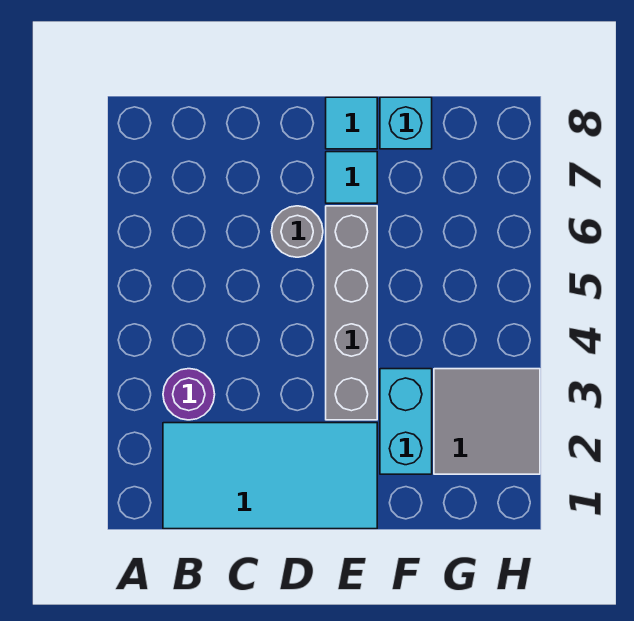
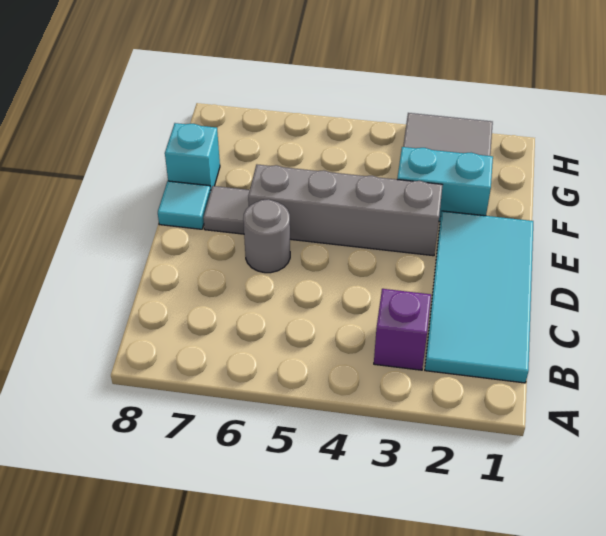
purple 1x1 round brick [163,369,215,420] -> purple 1x1 brick [374,289,431,370]
cyan 1x1 tile [326,152,377,203] -> grey 1x1 tile [203,186,250,234]

